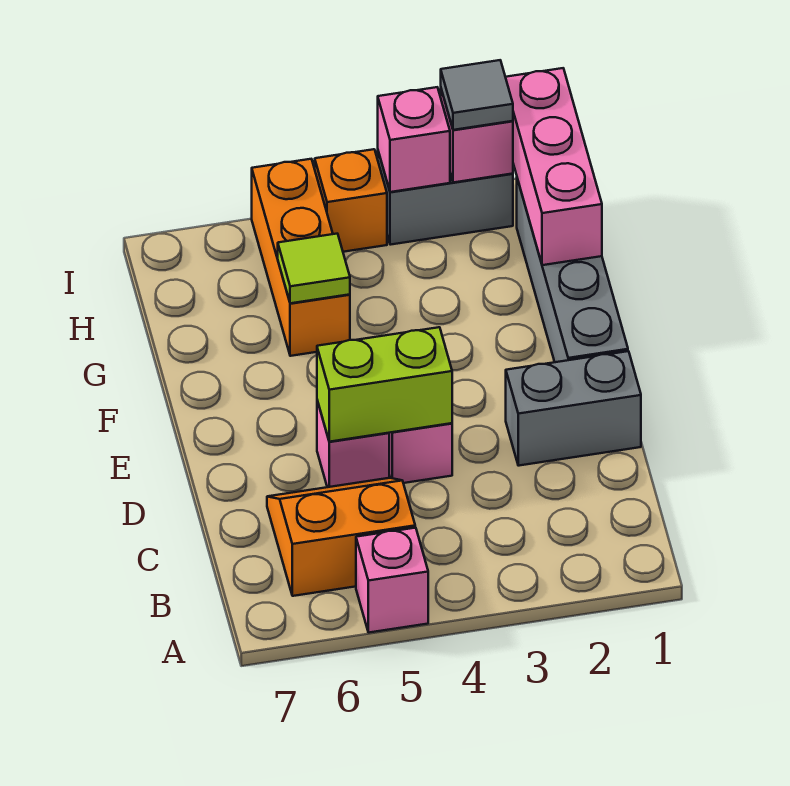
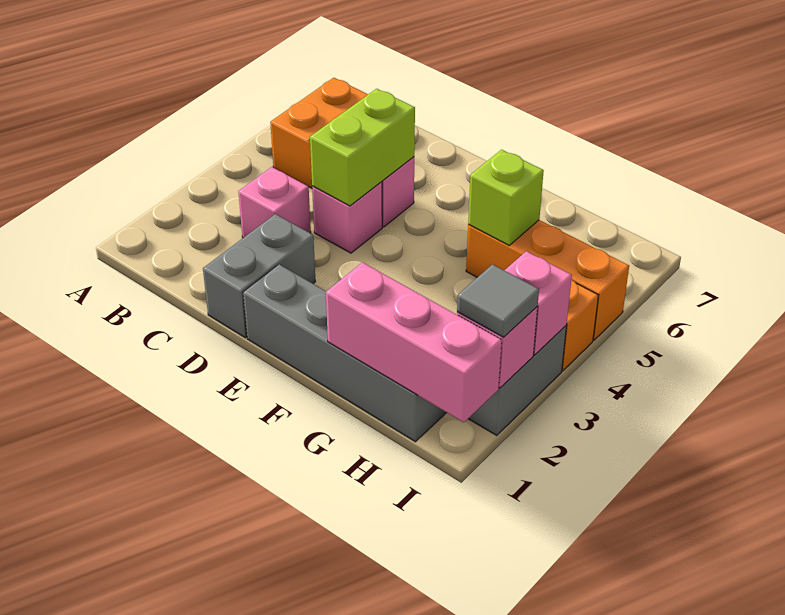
pink 1x1 brick [356,528,428,633] -> pink 1x1 brick moved to [238,167,311,238]
lime 1x1 tile [278,234,350,303] -> lime 1x1 brick [468,150,544,245]

